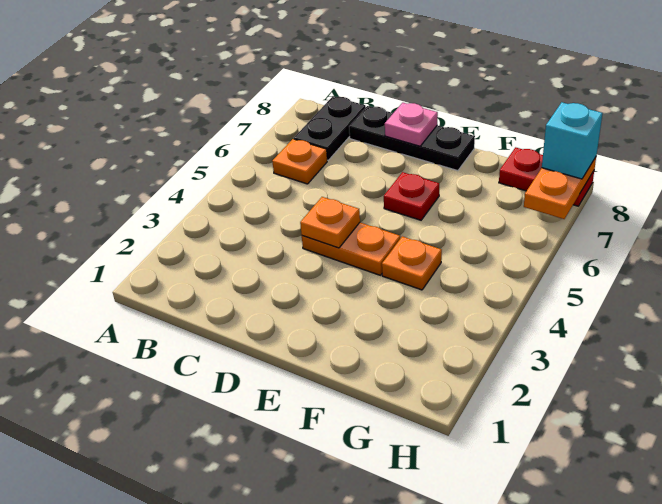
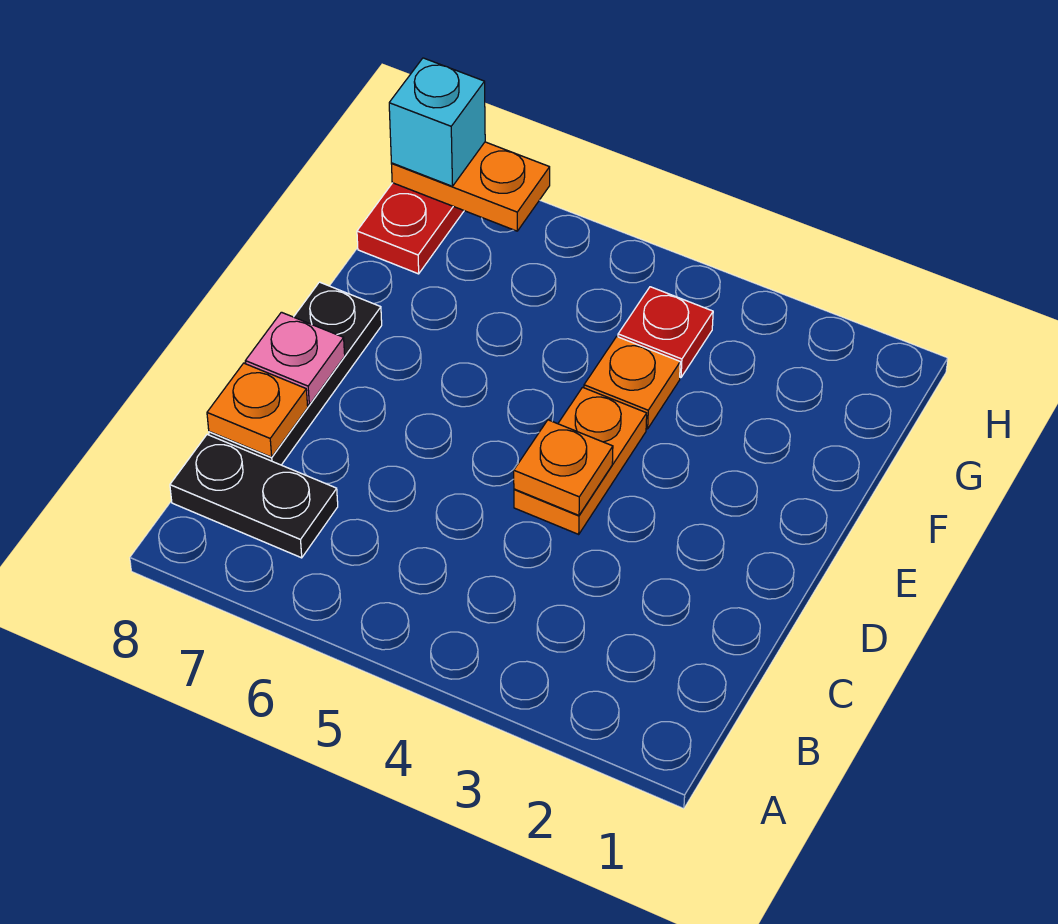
orange 1x1 plate [272,139,327,184] -> orange 1x1 plate moved to [207,363,308,457]
red 1x1 plate [384,172,439,220] -> red 1x1 plate moved to [618,287,713,378]

